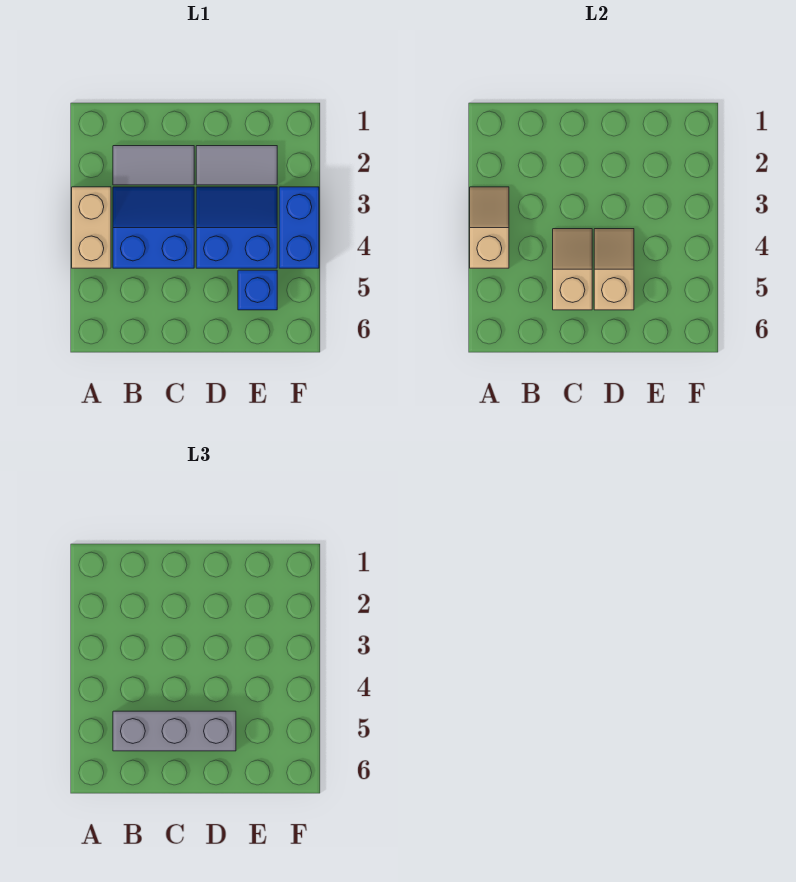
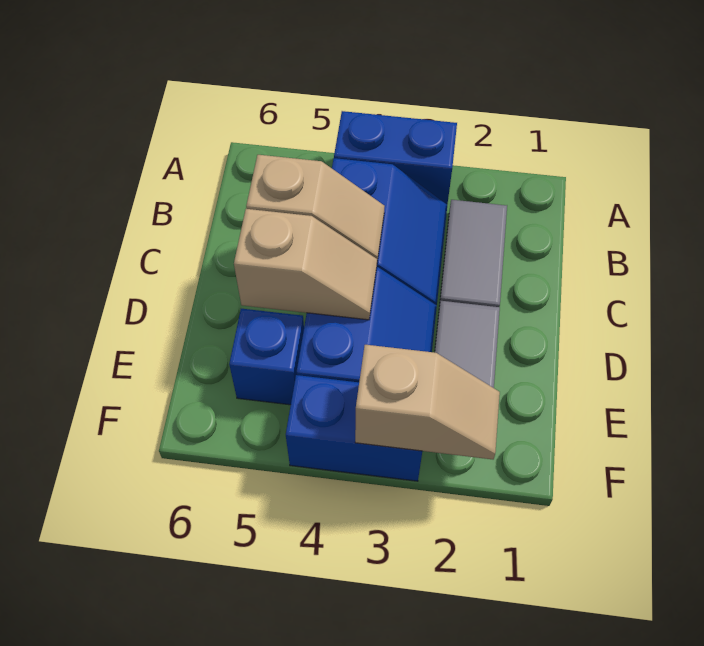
tan 1x2 brick [72,187,111,268] -> blue 1x2 brick [334,111,457,204]
tan 1x2 slope [470,187,509,268] -> tan 1x2 slope moved to [355,345,500,459]
grey 1x3 brick [113,711,236,751] -> none

